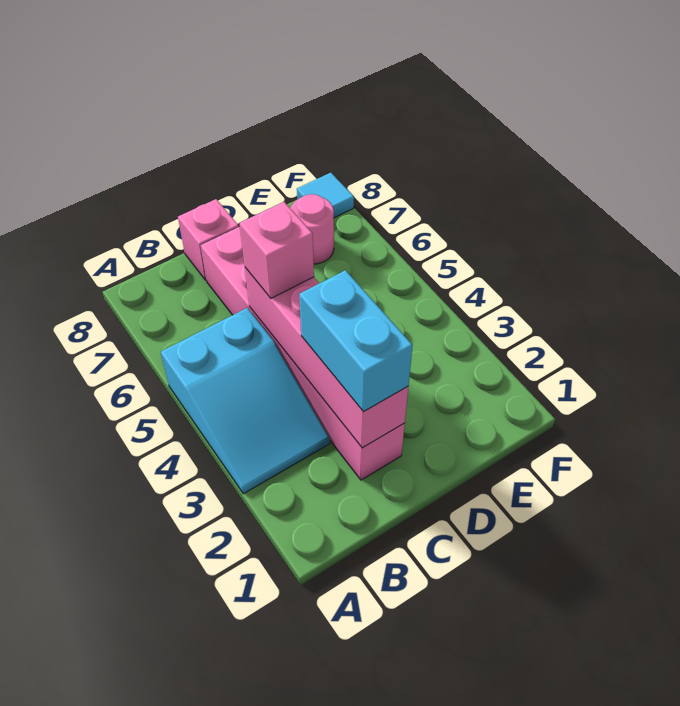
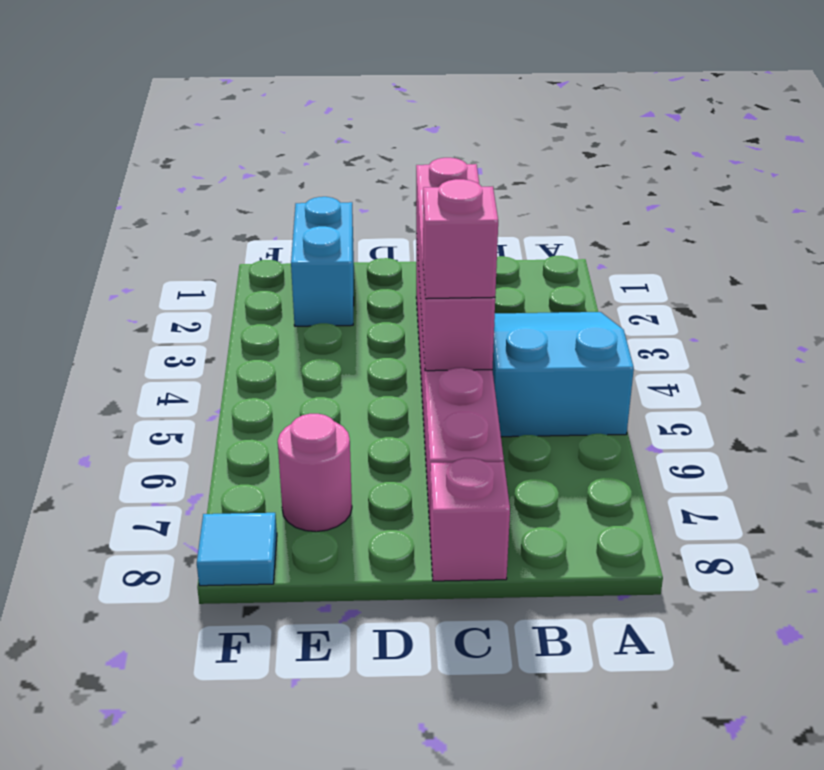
cyan 1x2 brick [299,270,413,412] -> cyan 1x2 brick moved to [291,197,354,326]

